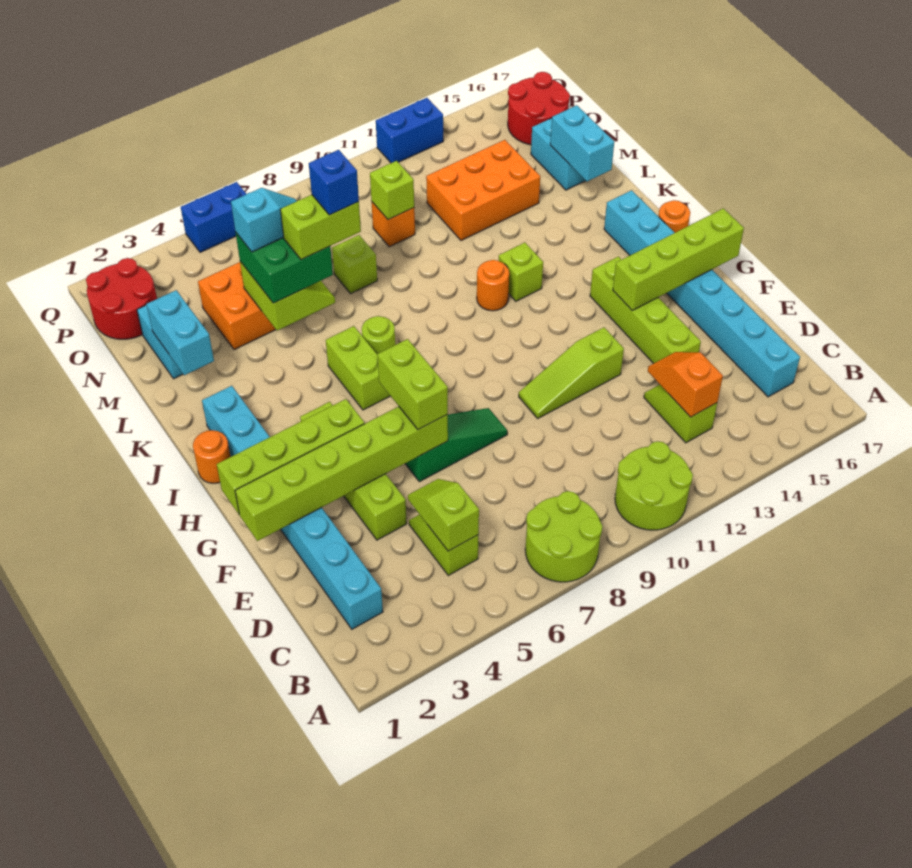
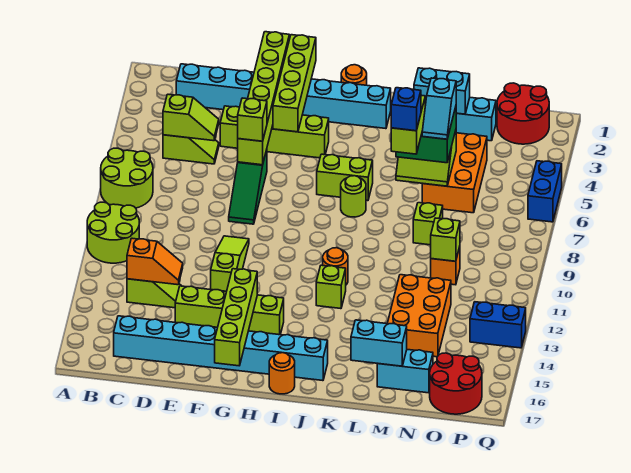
lime 1x2 brick [377,339,448,430] -> lime 1x1 brick [238,98,267,141]
blue 1x2 brick [376,98,443,163] -> blue 1x2 brick turned to [470,302,526,348]

